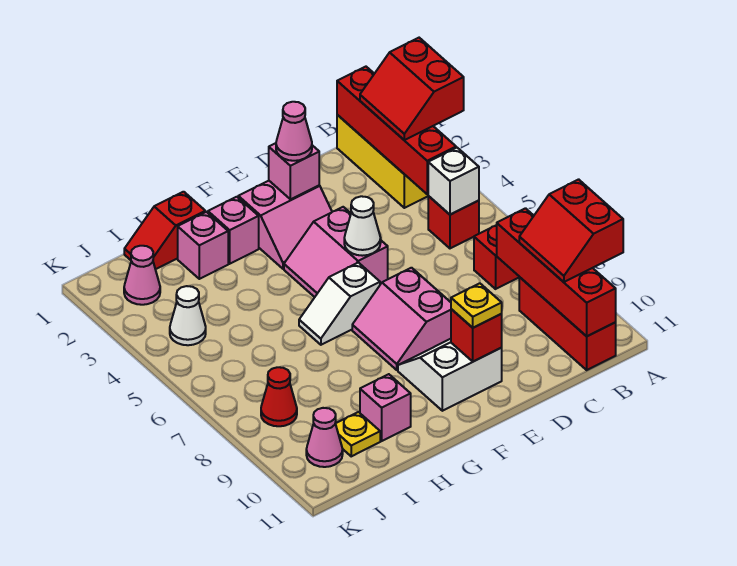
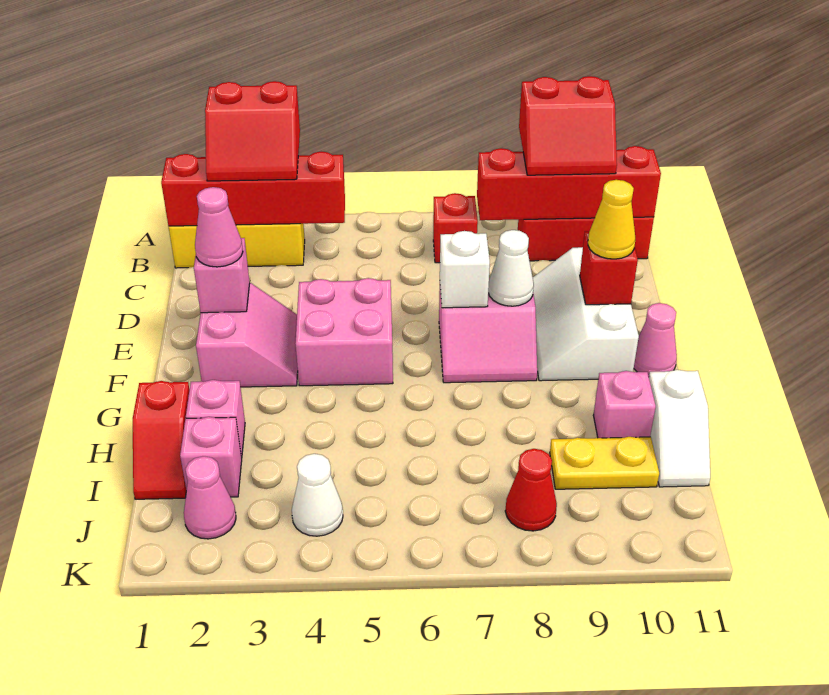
red 1x1 brick [428,196,479,248] -> none
white 1x1 brick [428,148,479,214] -> white 1x1 brick moved to [440,231,490,308]
pink 2x2 slope [284,207,388,297] -> pink 2x2 brick [295,278,393,386]
white 1x1 cone [344,196,381,256] -> white 1x1 cone moved to [488,230,534,306]
white 2x2 slope [398,339,502,411] -> white 2x3 slope [533,247,639,381]
yellow 1x1 plate [451,283,502,328] -> yellow 1x1 cone [588,180,635,259]
white 1x2 slope [299,263,380,345] -> white 1x2 slope moved to [649,370,710,487]
pink 1x1 brick [208,197,259,264] -> pink 1x1 brick moved to [180,417,242,497]
yellow 1x1 plate [335,412,380,456] -> yellow 1x2 plate [550,437,659,489]
pink 1x1 cone [306,408,343,467] -> pink 1x1 cone moved to [634,303,677,376]

